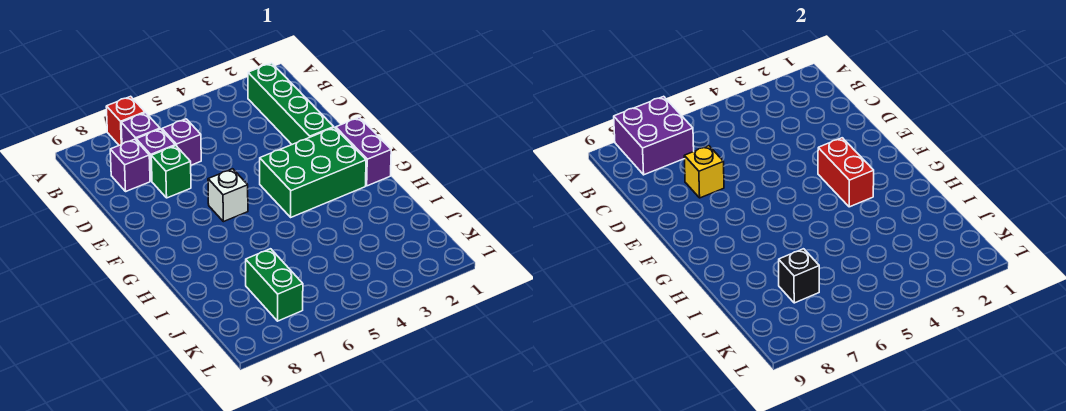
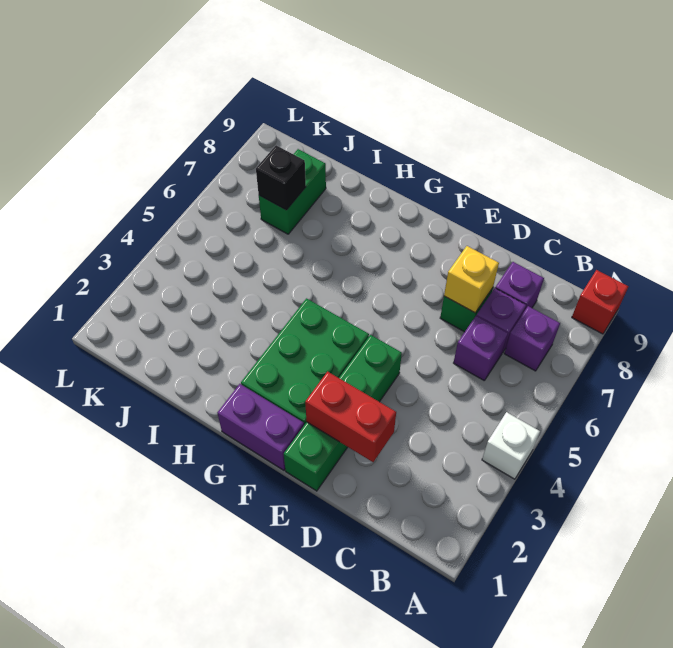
red 1x1 brick [106,96,145,145] -> red 1x1 brick moved to [572,270,629,334]
purple 2x2 brick [614,96,694,175] -> none
green 1x4 brick [248,63,334,144] -> green 1x4 brick turned to [284,335,402,491]
red 1x2 brick [818,138,874,207] -> red 1x2 brick moved to [305,372,396,462]
white 1x1 brick [208,169,248,222] -> white 1x1 brick moved to [482,412,540,479]
green 1x2 brick [246,249,303,321] -> green 1x2 brick turned to [259,149,326,234]

